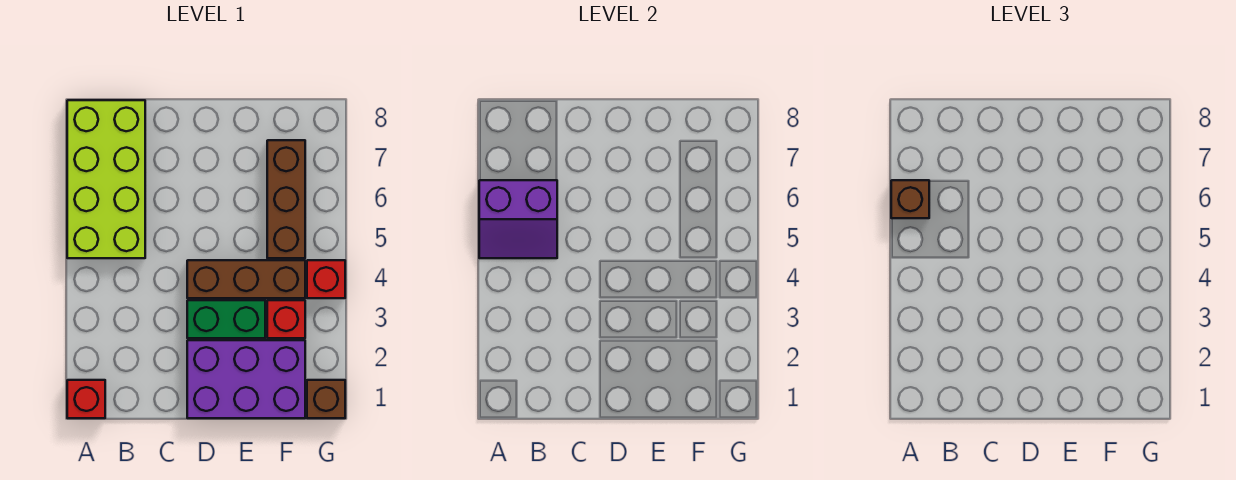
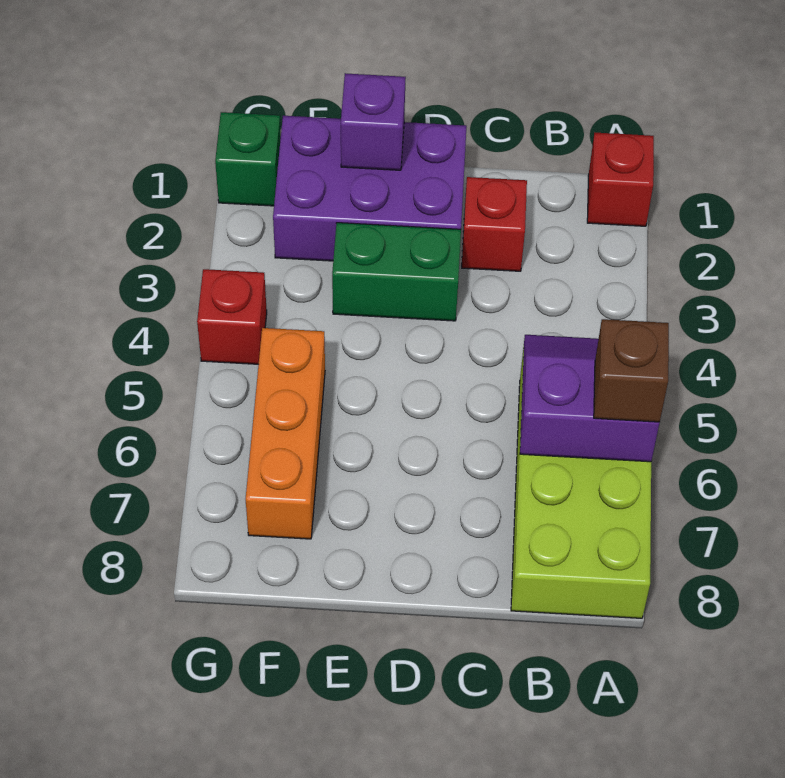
brown 1x3 brick [187,260,305,298] -> none
none -> purple 1x1 brick [341,73,406,170]
red 1x1 brick [267,300,305,338] -> red 1x1 brick moved to [462,177,527,271]
brown 1x3 brick [267,140,305,258] -> orange 1x3 brick [246,328,325,539]
brown 1x1 brick [307,380,345,418] -> green 1x1 brick [215,112,281,206]

